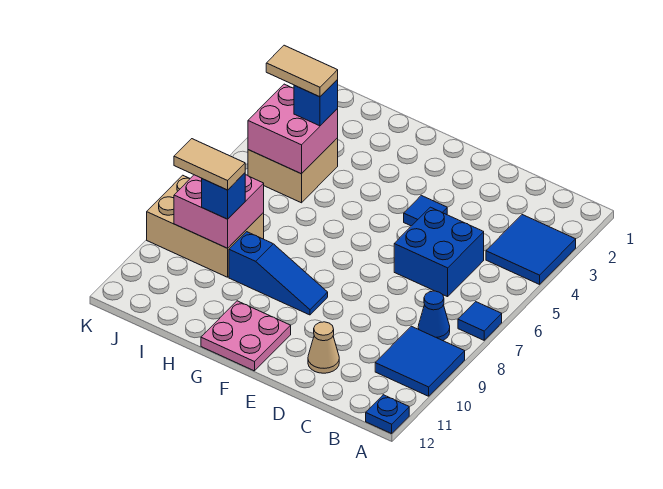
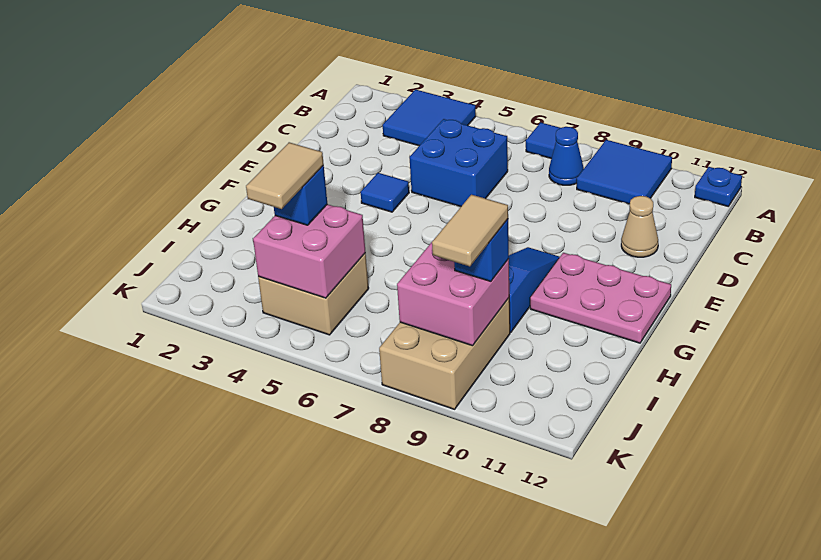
pink 2x2 plate [201,301,291,371] -> pink 2x3 plate [530,253,671,343]

